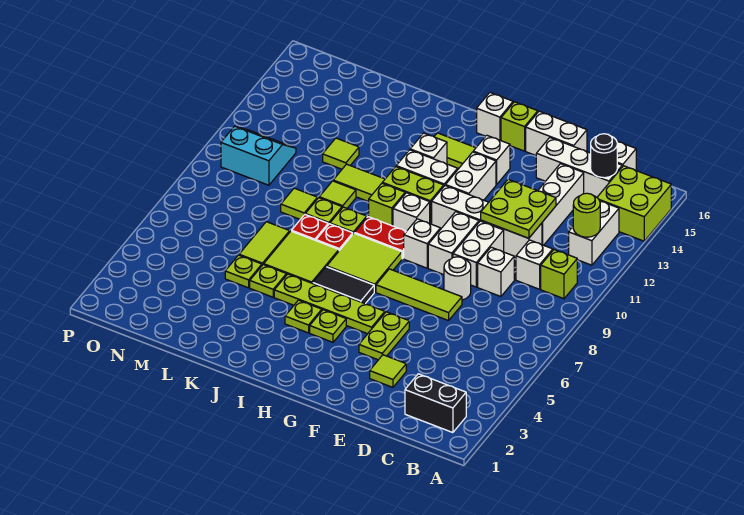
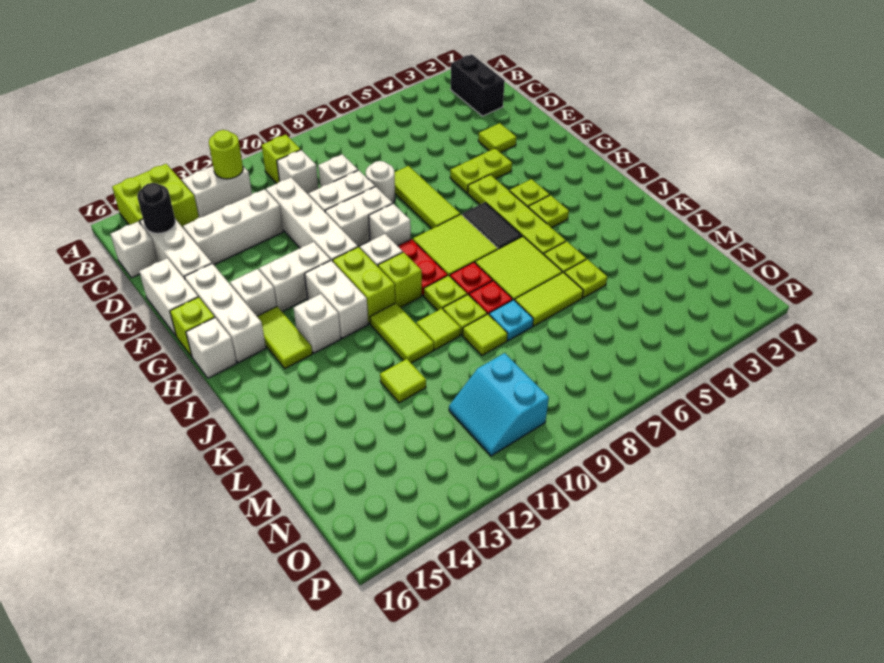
lime 2x2 plate [481,179,556,238] -> none
none -> white 1x3 brick [185,263,266,363]
none -> cyan 1x1 plate [489,300,533,341]

